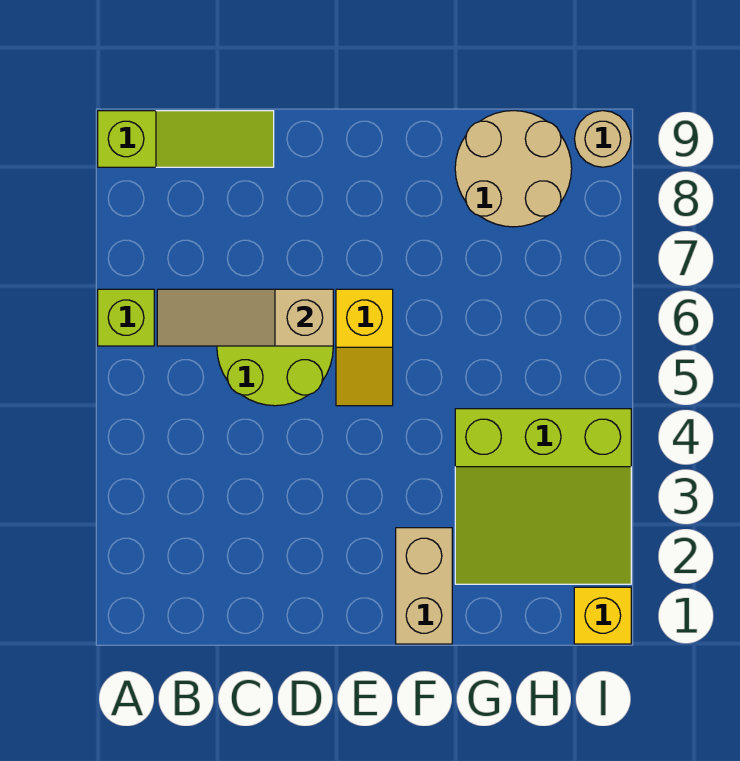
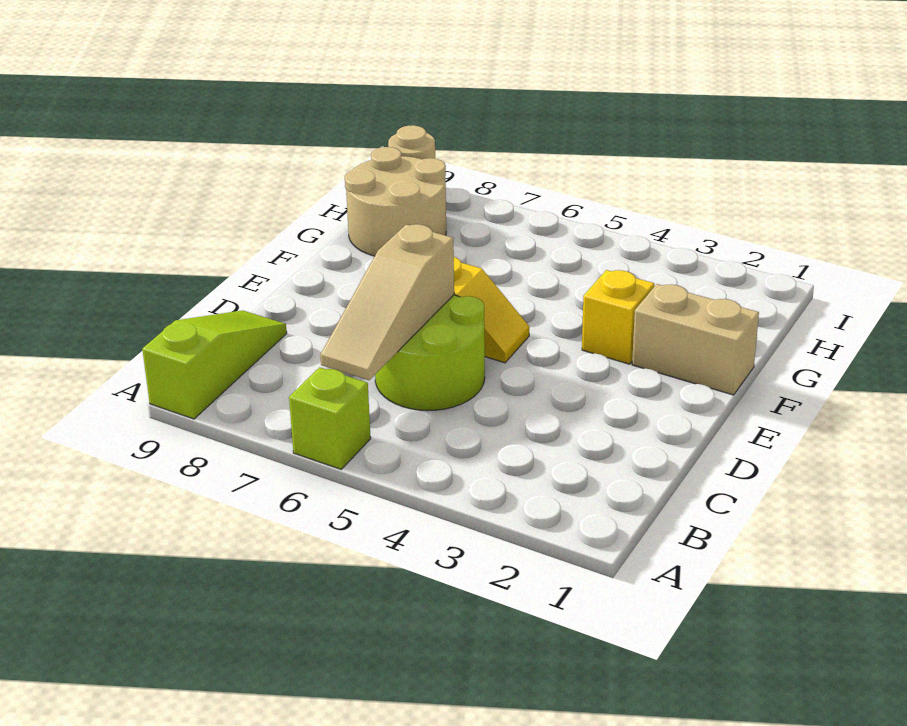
lime 3x3 slope [455,409,631,584] -> none
yellow 1x1 brick [574,587,631,644] -> yellow 1x1 brick moved to [582,270,654,364]

